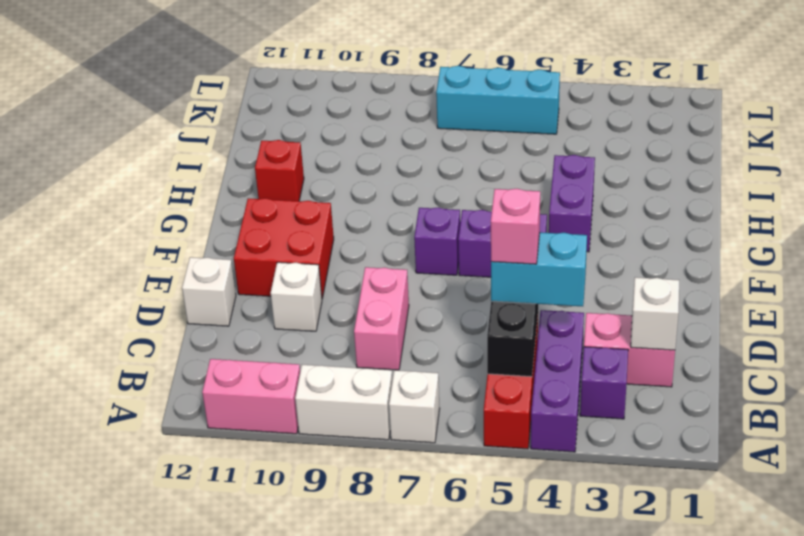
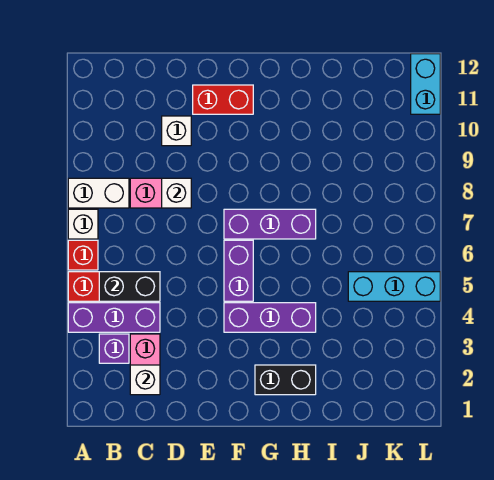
white 1x2 brick [295,365,392,440] -> white 1x2 brick turned to [68,178,129,208]
pink 1x2 brick [202,359,300,434] -> none
cyan 1x2 brick [491,232,587,306] -> cyan 1x2 brick moved to [411,54,440,114]
pink 1x1 brick [491,189,540,264] -> none
white 1x1 brick [182,257,236,326] -> white 1x1 brick moved to [162,178,191,208]
red 2x2 brick [234,198,334,298] -> red 1x2 brick [193,85,253,114]
purple 1x1 brick [414,207,460,275] -> purple 1x3 brick [224,209,316,239]
none -> black 1x2 brick [255,365,316,395]
purple 1x2 brick [549,155,595,252] -> purple 1x3 brick [224,303,316,332]
red 1x1 brick [255,140,304,201] -> red 1x1 brick moved to [68,240,98,270]
cyan 1x3 brick [436,66,560,134] -> cyan 1x3 brick turned to [348,272,440,301]

